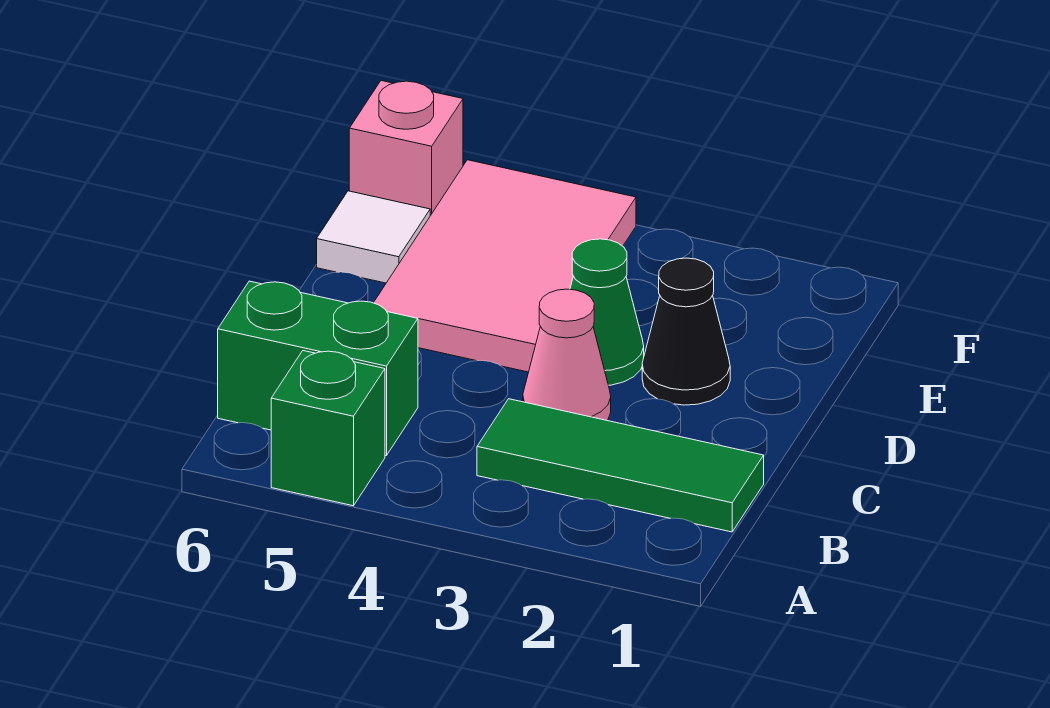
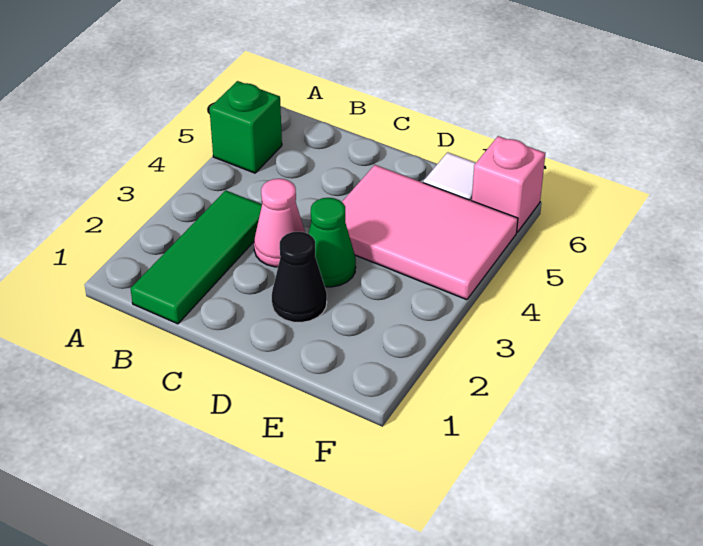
green 1x2 brick [218,281,418,456] -> none

